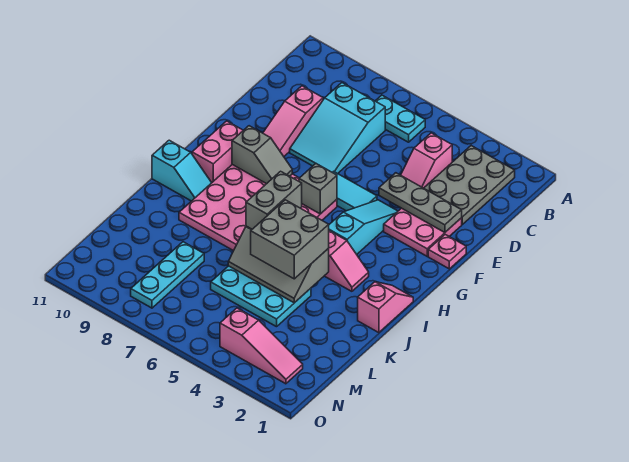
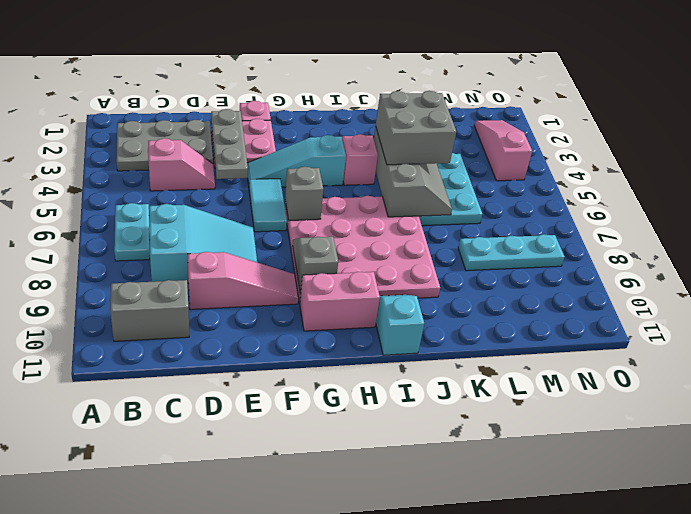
pink 1x2 slope [358,282,413,333] -> none
grey 1x2 brick [246,171,302,229] -> grey 1x2 brick moved to [110,280,189,341]

